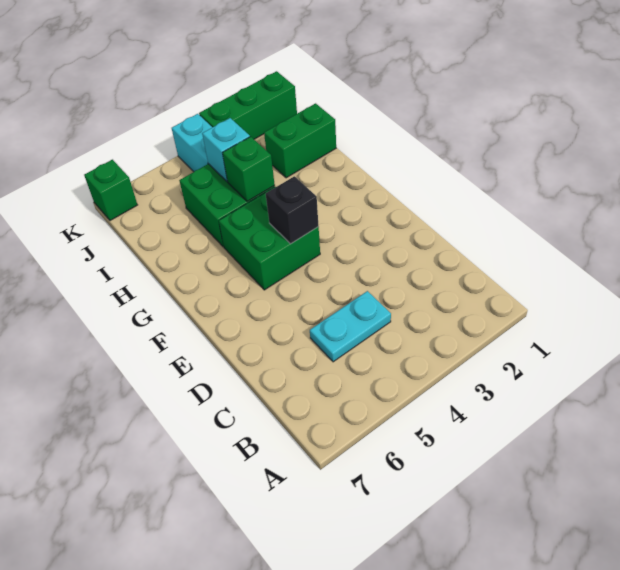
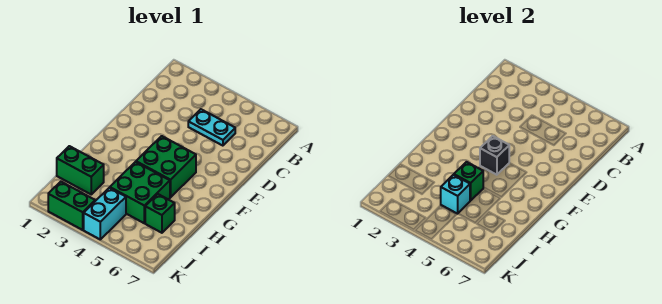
green 1x3 brick [199,71,297,139] -> green 1x2 brick [48,182,95,230]
green 1x1 brick [84,160,137,221] -> green 1x1 brick moved to [145,194,175,233]

